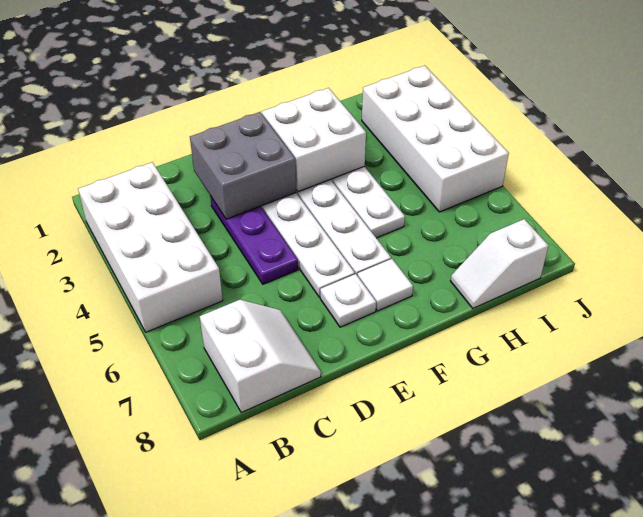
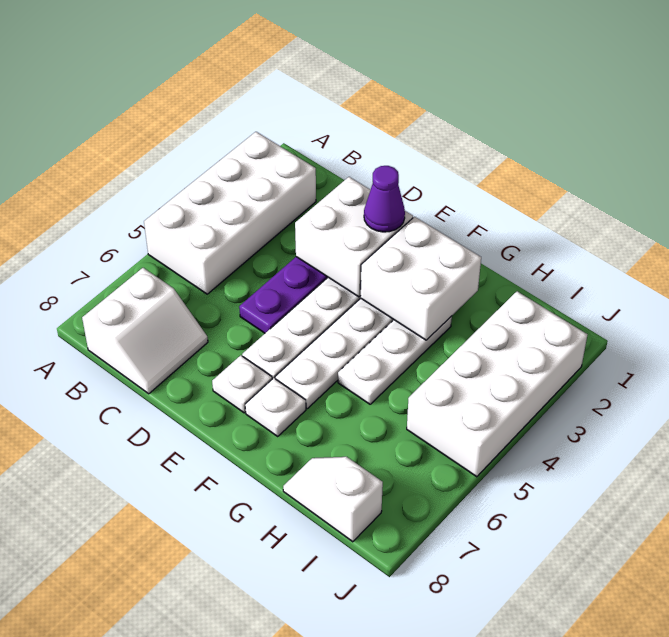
grey 2x2 brick [190,112,296,219] -> white 2x2 brick [295,177,413,297]
none -> purple 1x1 cone [364,166,405,232]
white 1x1 tile [358,259,413,311] -> white 1x1 plate [245,378,306,436]

